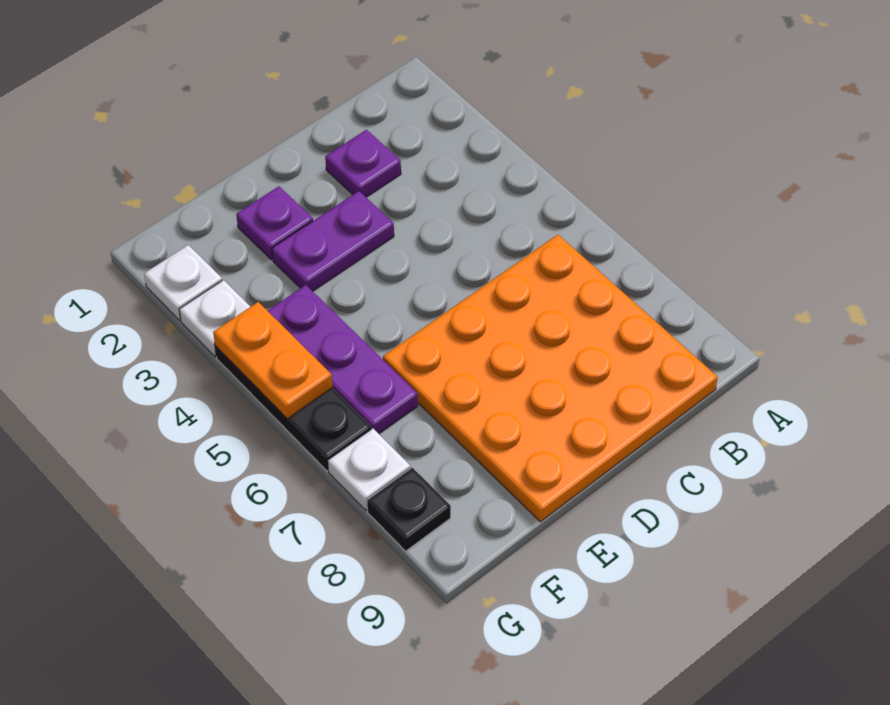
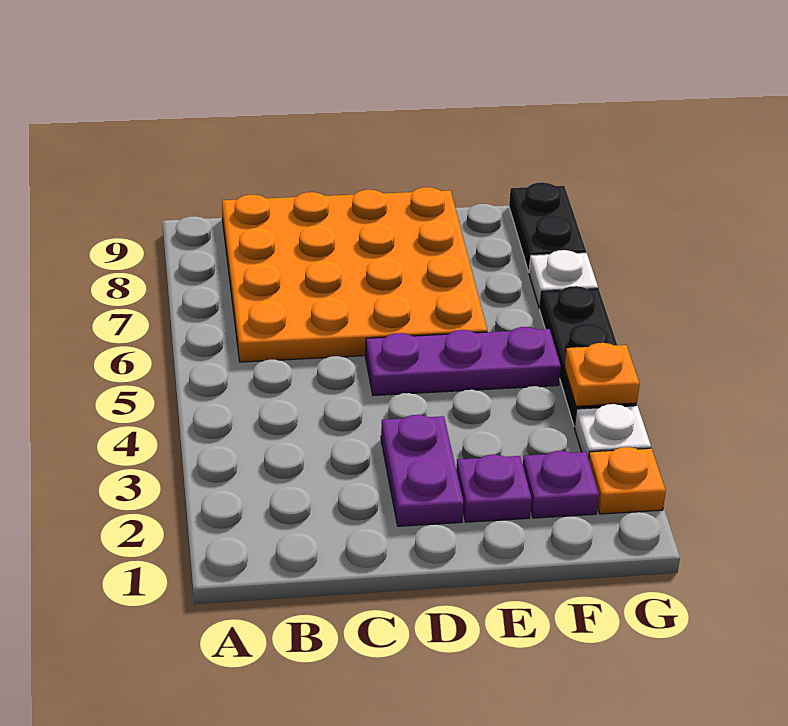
purple 1x1 plate [325,130,401,197] -> purple 1x1 plate moved to [523,451,599,518]
purple 1x2 plate [272,191,394,291] -> purple 1x2 plate turned to [381,415,464,526]
purple 1x3 plate [268,285,418,434] -> purple 1x3 plate turned to [365,327,561,395]
white 1x1 plate [144,245,222,320] -> orange 1x1 plate [589,447,666,514]
orange 1x2 plate [213,302,332,419] -> orange 1x1 plate [564,343,640,406]
black 1x1 plate [367,468,451,551] -> black 1x2 plate [509,182,586,272]

